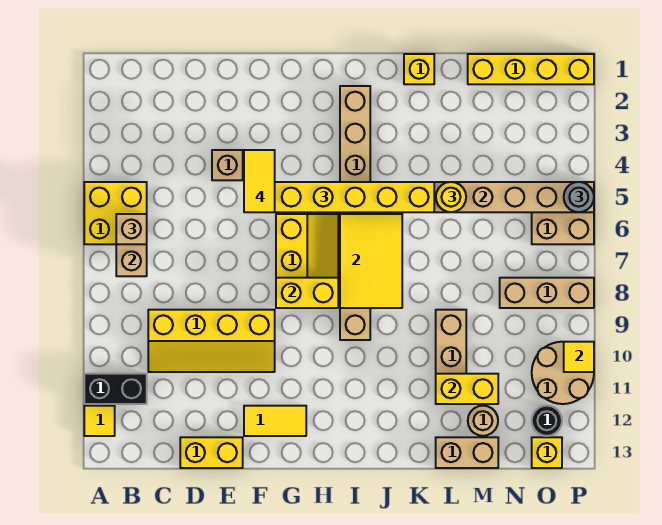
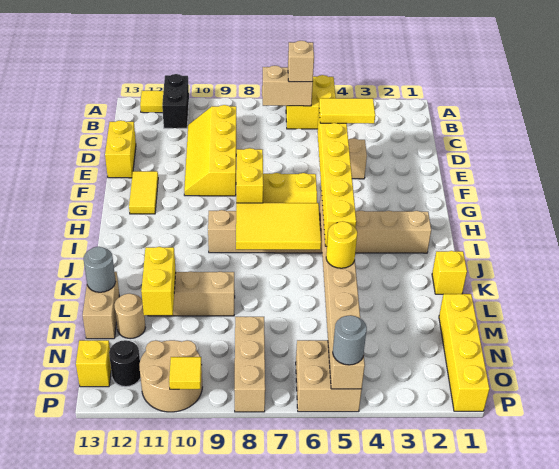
none -> grey 1x1 round brick [84,247,116,292]

